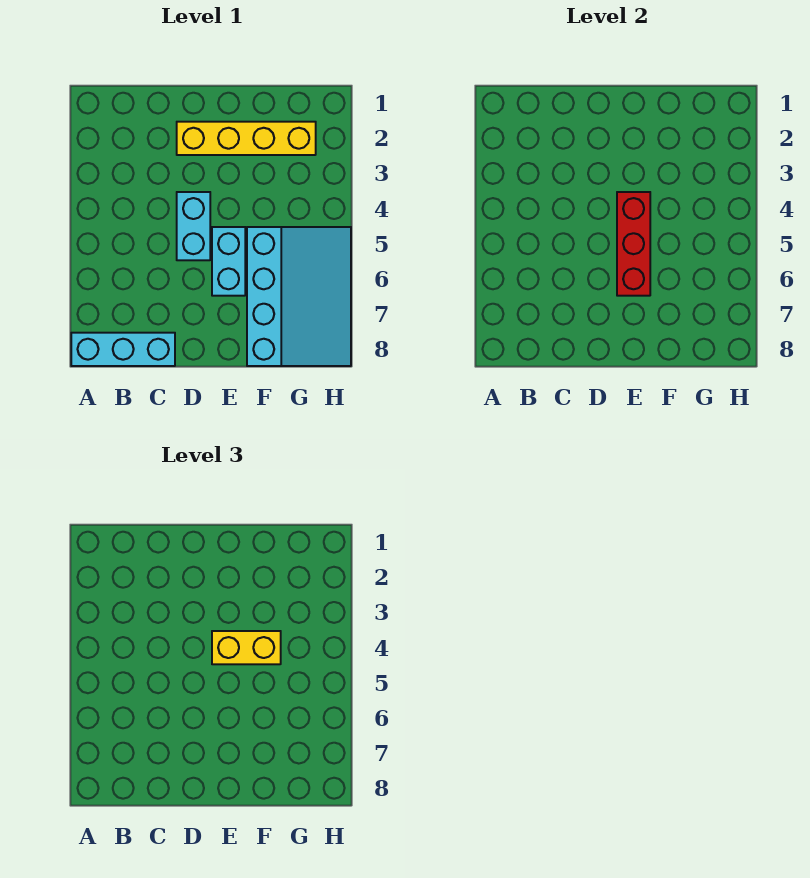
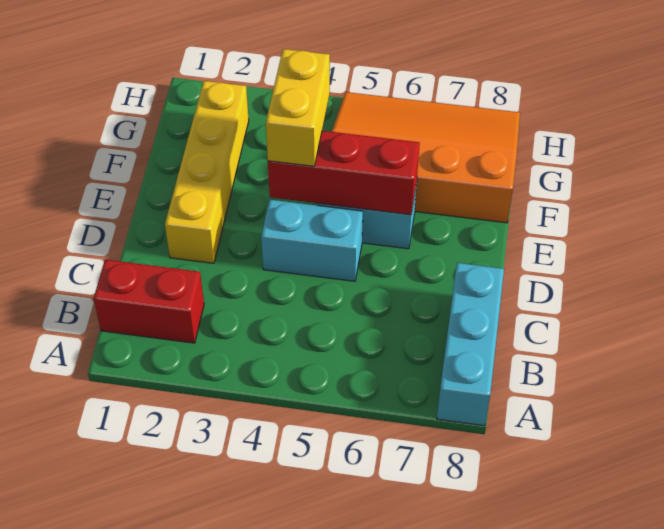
none -> red 1x2 brick [94,260,204,343]
cyan 3x4 slope [247,227,351,366] -> orange 3x4 slope [332,92,520,223]

